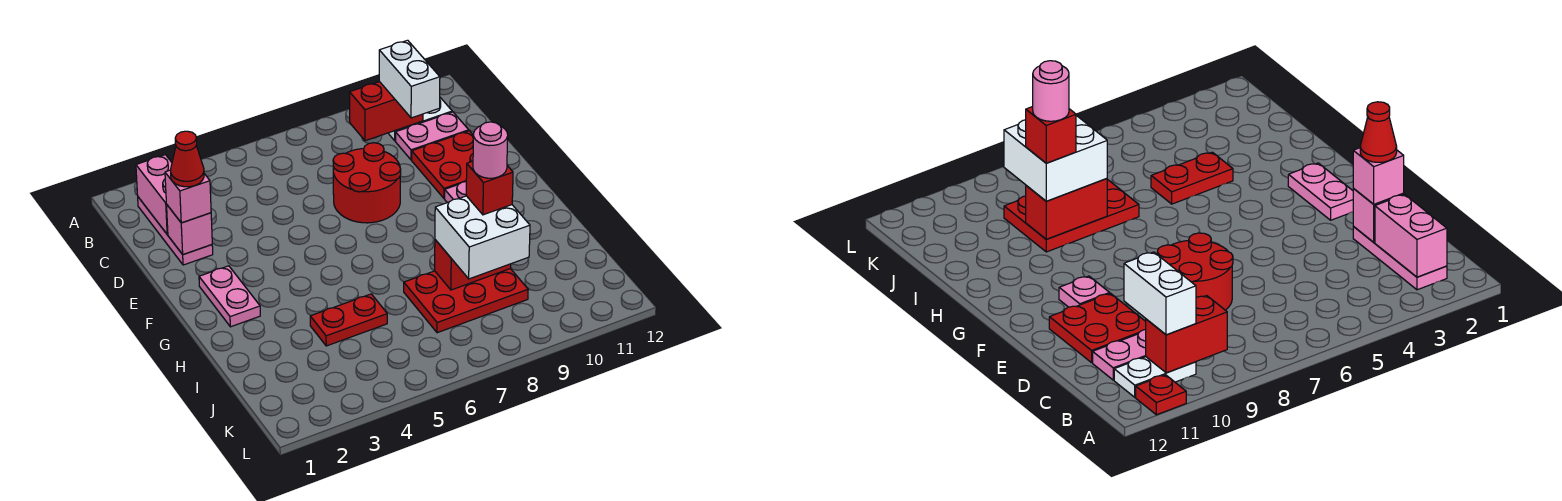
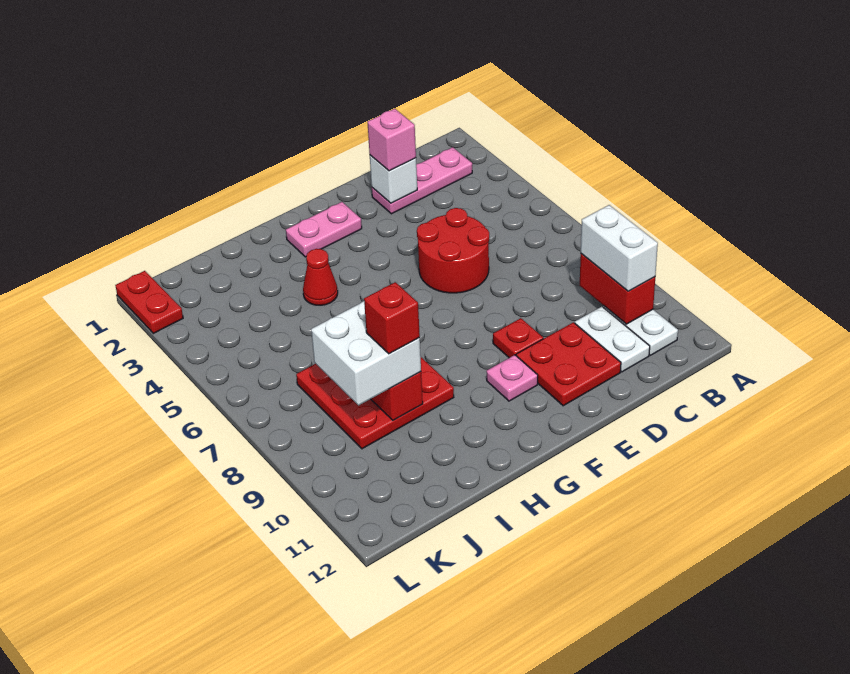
red 1x1 plate [1136,375,1186,415] -> red 1x1 plate moved to [493,318,543,358]
pink 1x2 brick [136,155,172,234] -> none
white 1x2 brick [379,40,440,118] -> white 1x2 brick turned to [581,205,658,291]
pink 1x2 plate [396,112,469,160] -> white 1x2 plate [575,307,650,372]
pink 1x1 brick [167,205,212,254] -> white 1x1 brick [370,155,417,203]
red 1x1 cone [171,131,204,187] -> red 1x1 cone moved to [303,249,338,305]
red 2x2 round brick [333,143,401,223] -> red 2x2 round brick moved to [417,208,489,293]
red 1x2 plate [310,294,387,346] -> red 1x2 plate moved to [115,271,183,333]
red 2x3 plate [404,269,528,333] -> red 3x3 plate [296,358,454,449]
pink 1x1 round brick [473,122,508,178] -> none

